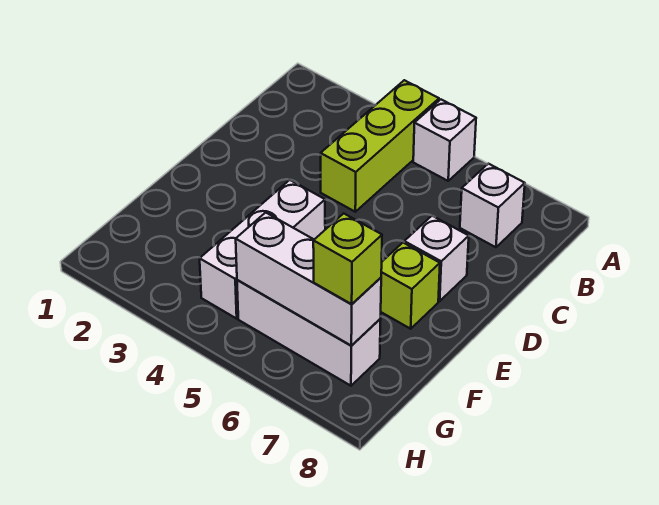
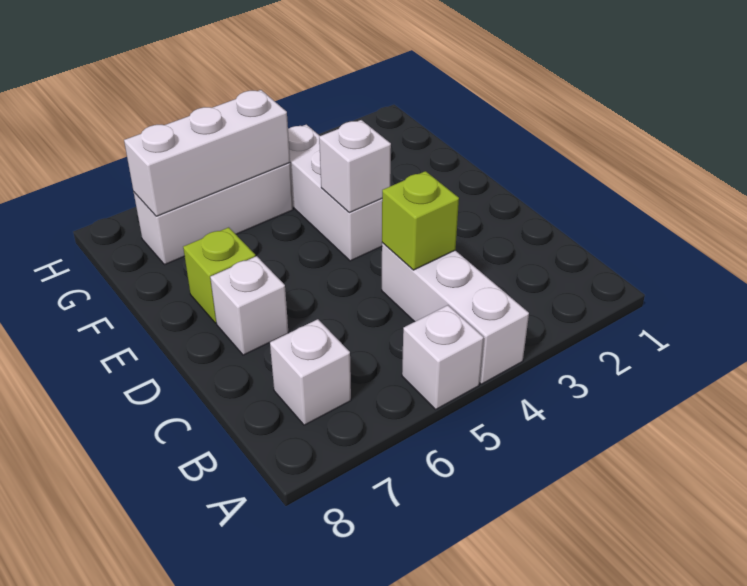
lime 1x3 brick [321,80,439,212] -> white 1x3 brick [382,243,529,384]
none -> white 1x1 brick [319,120,391,213]
lime 1x1 brick [313,213,382,304] -> lime 1x1 brick moved to [382,171,459,270]

